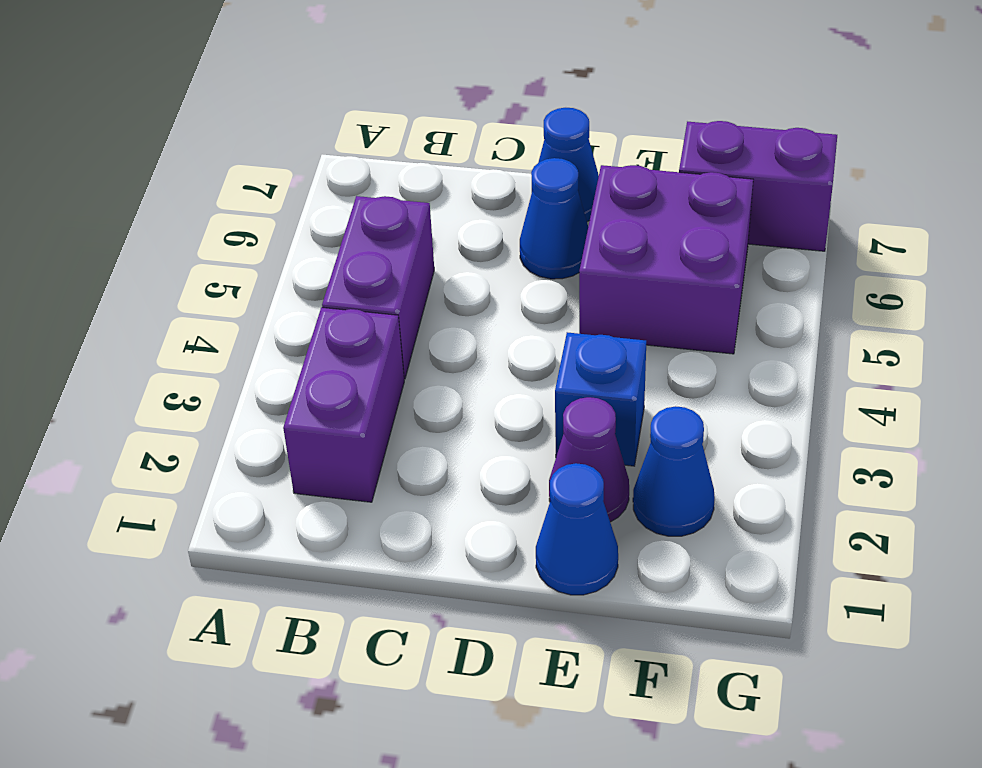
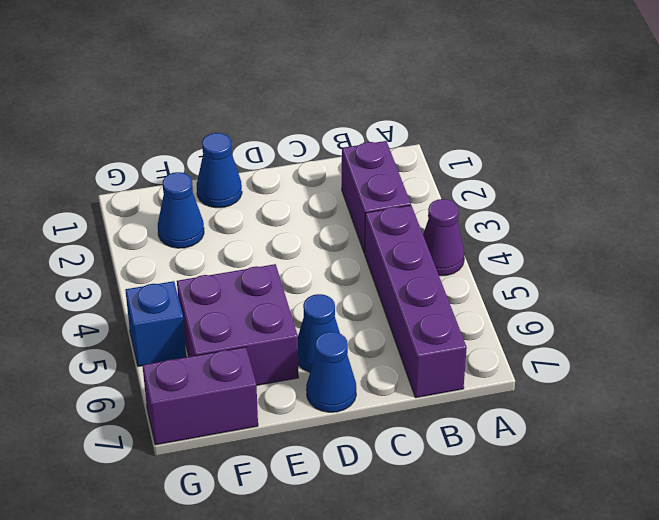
purple 1x2 brick [322,196,434,379] -> purple 1x4 brick [365,205,467,398]
purple 1x1 cone [549,397,629,522] -> purple 1x1 cone moved to [423,199,465,276]
blue 1x1 brick [555,332,646,466] -> blue 1x1 brick moved to [126,281,186,367]

